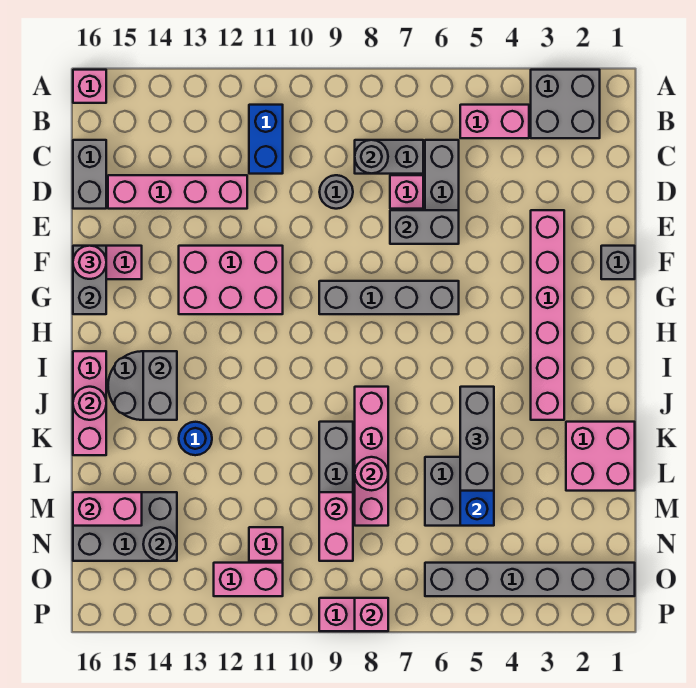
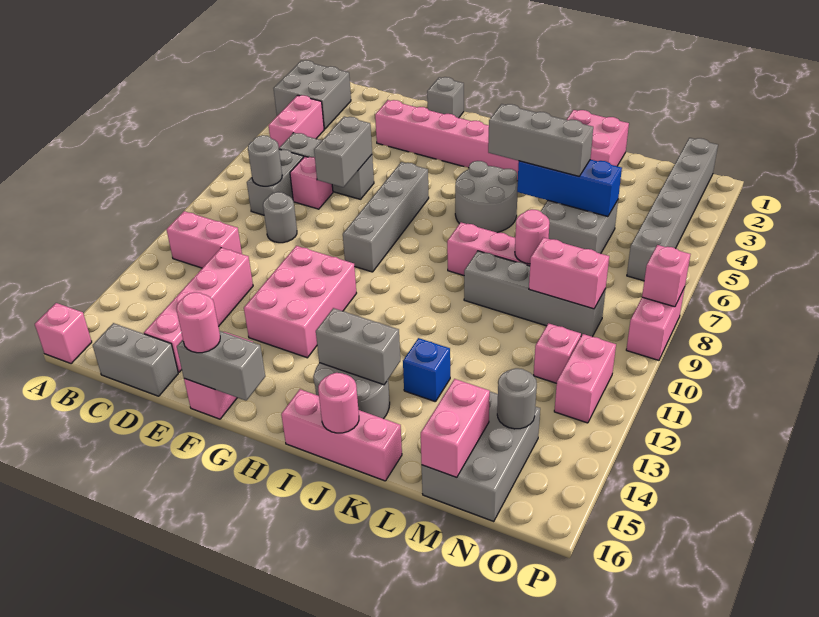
blue 1x2 brick [249,105,283,174] -> pink 1x2 brick [166,211,242,268]
none -> grey 2x2 round brick [455,161,518,233]
blue 1x1 round brick [179,422,212,455] -> blue 1x1 brick [403,338,450,402]

